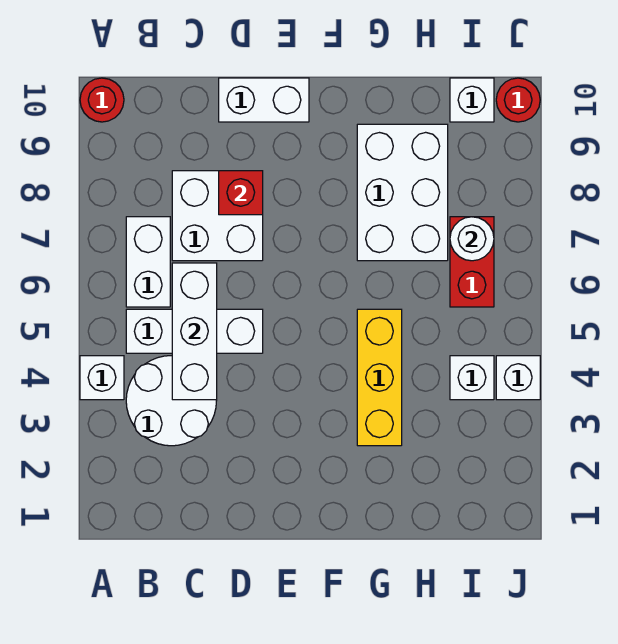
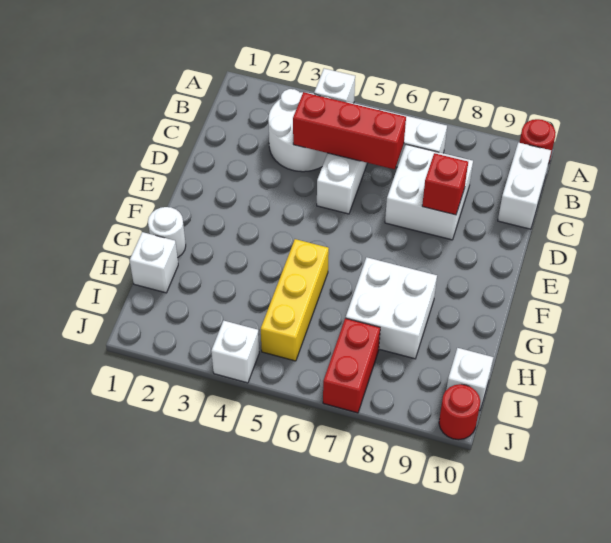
white 1x3 brick [172,263,217,400] -> red 1x3 brick [293,92,406,169]
white 1x2 brick [219,78,309,122] -> white 1x2 brick moved to [498,143,551,229]
yellow 1x3 brick [357,309,402,446] -> yellow 1x3 brick turned to [261,239,329,361]
white 2x3 brick [357,124,448,261] -> white 2x2 brick [346,257,437,359]
white 1x1 brick [450,356,494,400] -> white 1x1 brick moved to [130,232,178,293]
red 1x2 brick [450,217,494,307] -> red 1x2 brick turned to [323,318,380,413]
white 1x1 round brick [450,217,494,261] -> white 1x1 round brick moved to [148,207,186,258]

